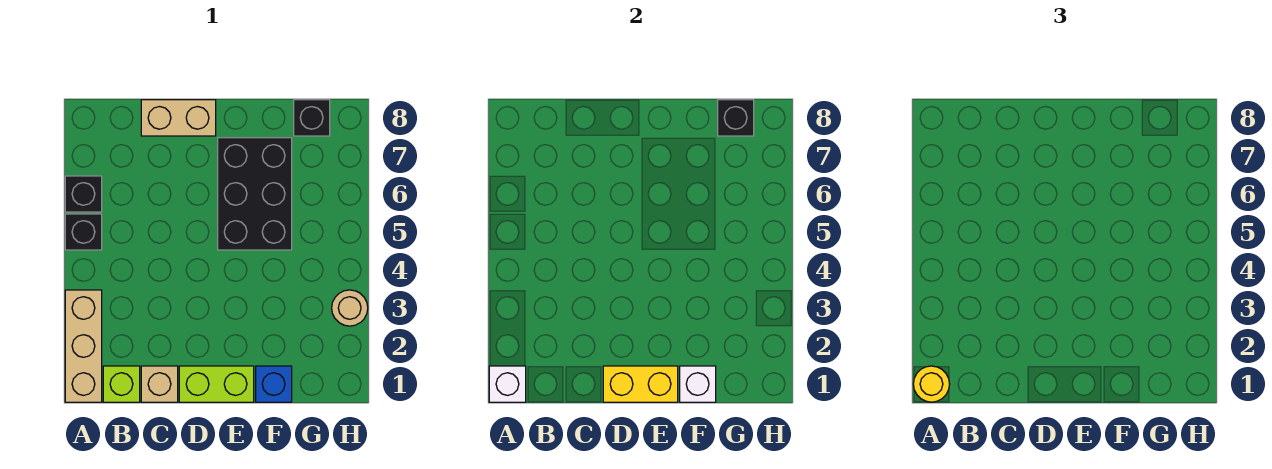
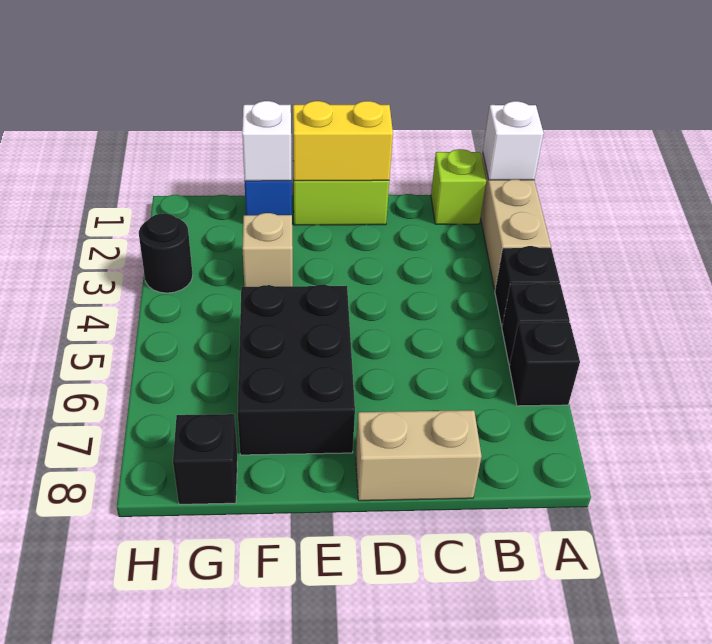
yellow 1x1 round brick [913,366,950,402] -> none
tan 1x1 brick [141,366,178,402] -> tan 1x1 brick moved to [242,213,293,287]
black 1x1 brick [718,100,754,136] -> black 1x1 brick moved to [495,246,560,326]
tan 1x1 round brick [332,290,368,326] -> black 1x1 round brick [139,213,193,293]

